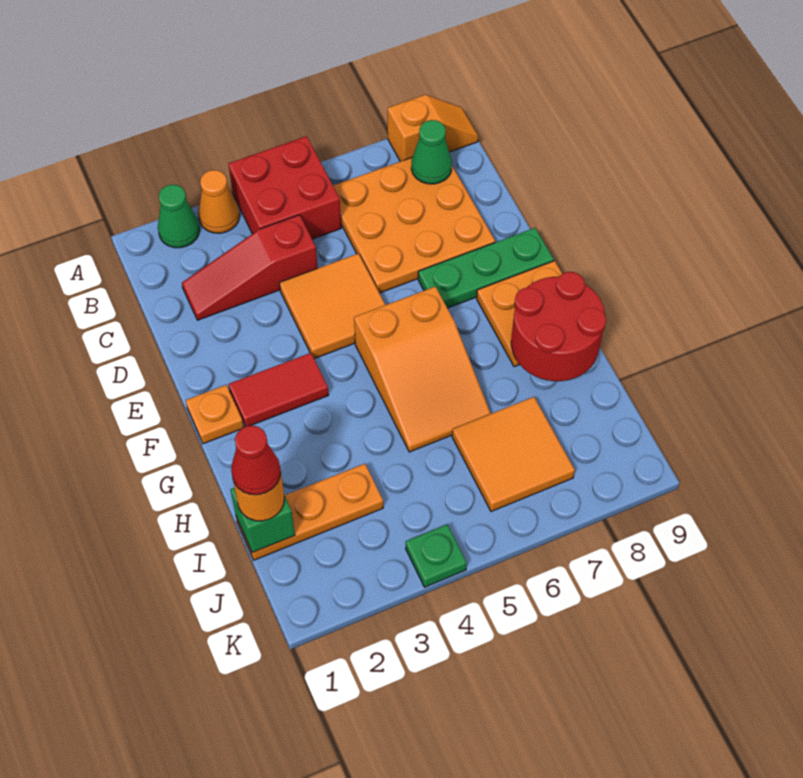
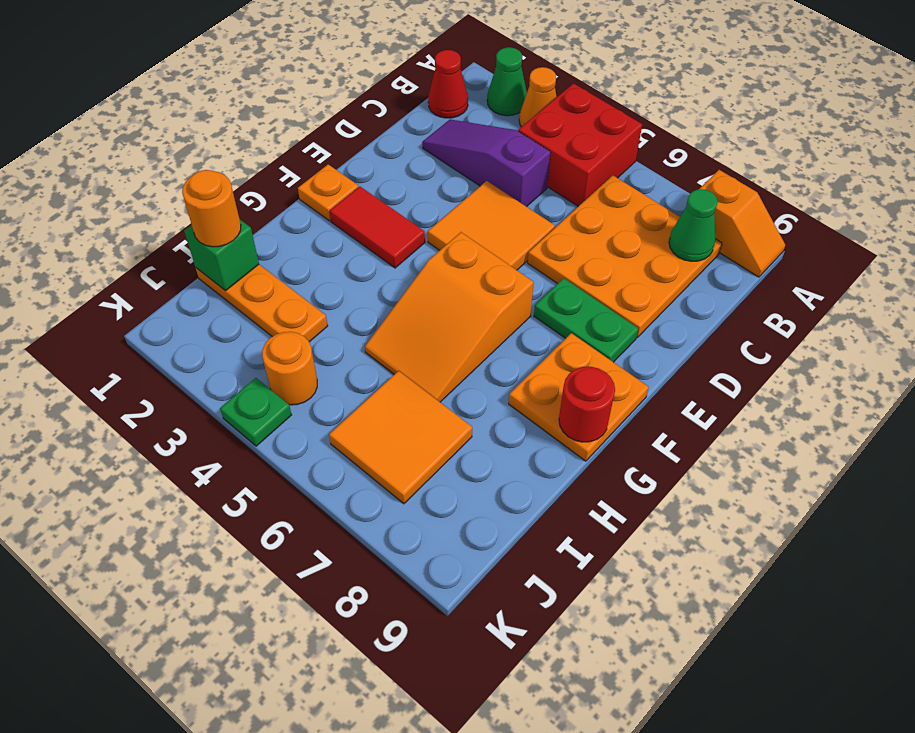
red 1x3 slope [182,215,317,320] -> purple 1x3 slope [422,120,550,207]
green 1x3 plate [418,228,554,308] -> green 1x2 plate [534,278,638,362]
red 2x2 round brick [511,272,606,381] -> red 1x1 round brick [559,367,615,442]
red 1x1 cone [231,426,281,495] -> red 1x1 cone moved to [428,50,468,118]
none -> orange 1x1 round brick [262,332,317,405]

